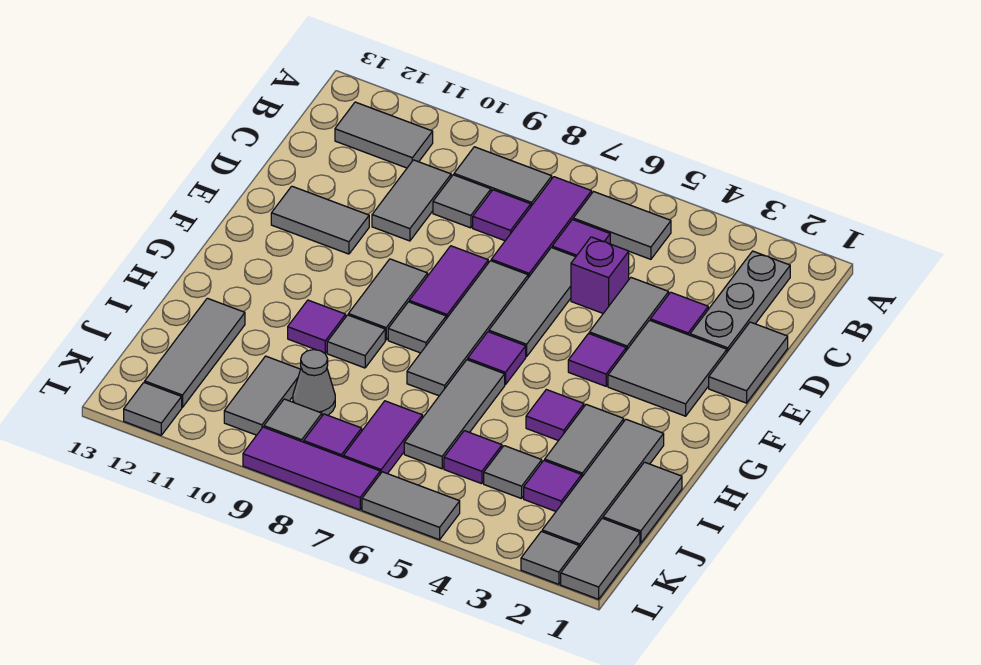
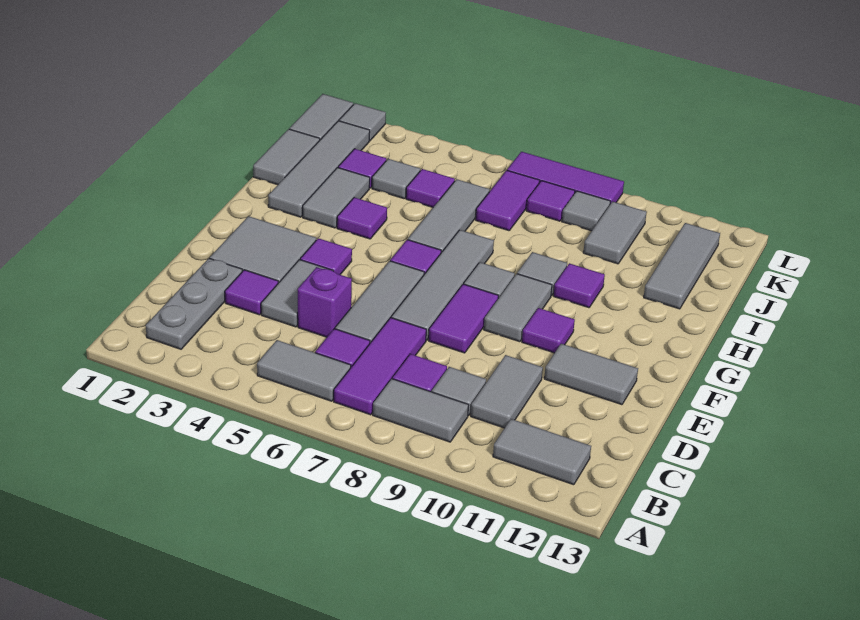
grey 1x2 tile [709,322,788,403] -> none
none -> purple 1x1 tile [522,308,575,353]
grey 1x1 cone [293,350,335,416] -> none
grey 1x2 tile [362,472,460,540] -> none
grey 1x1 tile [124,382,182,435] -> none

